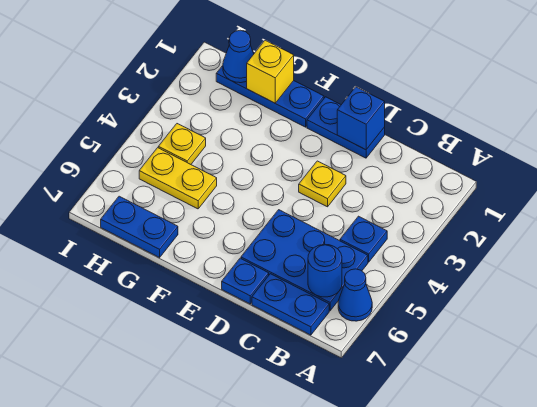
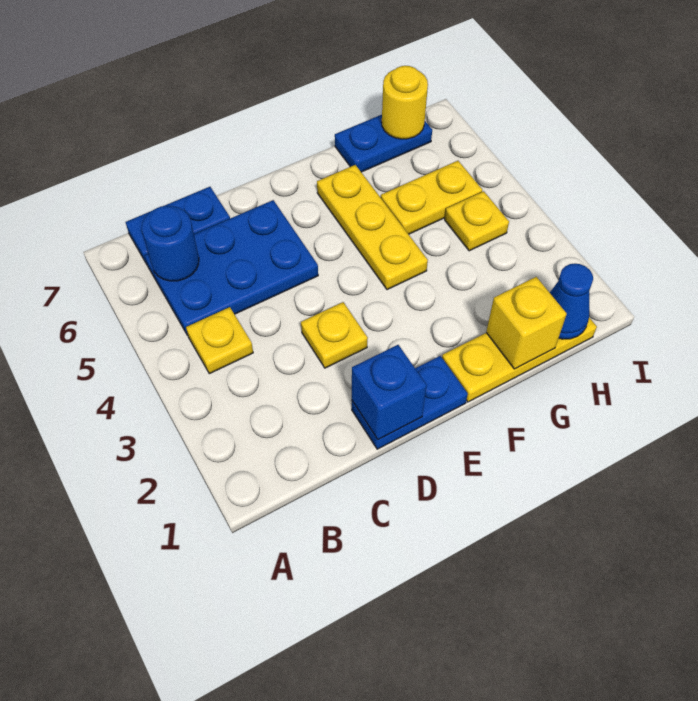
blue 1x1 cone [338,269,372,321] -> none
blue 1x1 plate [340,216,387,262] -> yellow 1x1 plate [186,307,253,374]
blue 1x1 plate [222,258,269,304] -> none
blue 1x3 plate [216,66,324,127] -> yellow 1x3 plate [442,318,597,402]
none -> yellow 1x3 plate [317,165,428,290]
none -> yellow 1x1 round brick [382,66,428,139]

